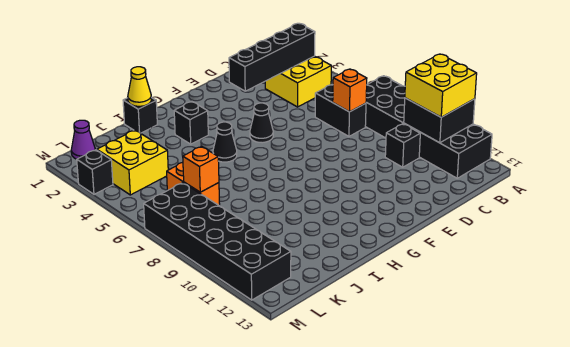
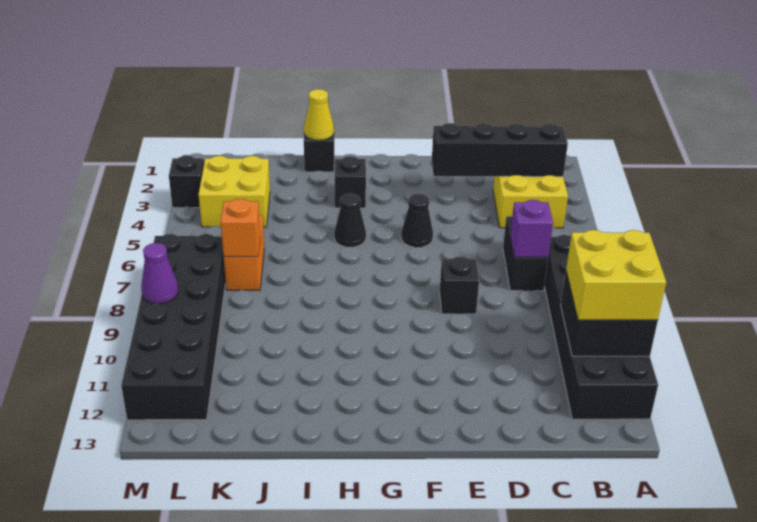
orange 1x1 brick [333,69,367,112] -> purple 1x1 brick [510,200,553,257]
black 1x1 brick [385,124,420,167] -> black 1x1 brick moved to [440,257,479,314]
purple 1x1 cone [71,120,95,159] -> purple 1x1 cone moved to [141,243,178,304]

